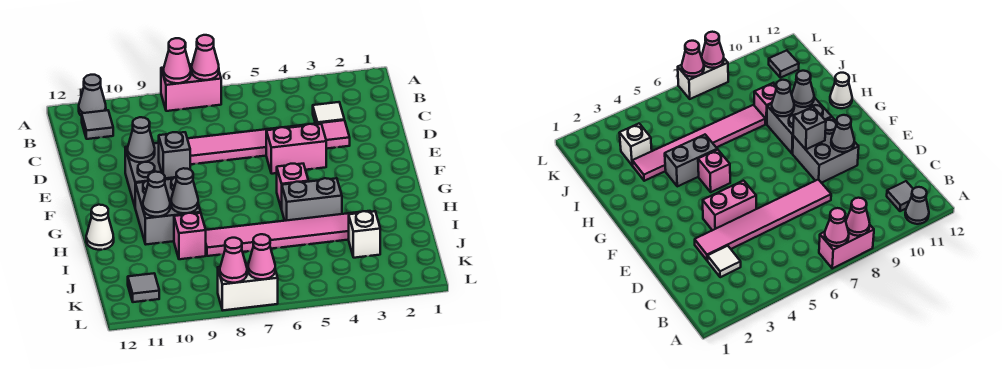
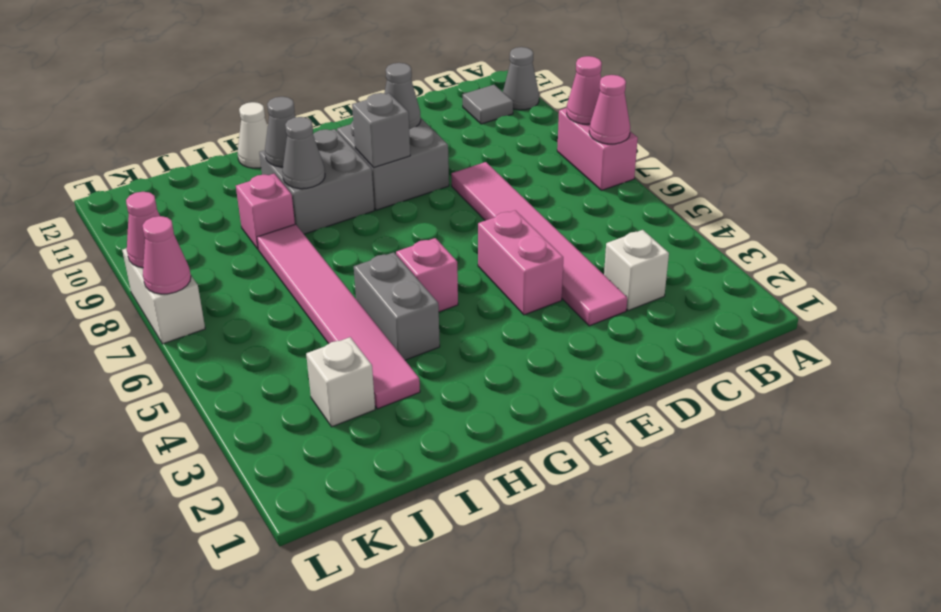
white 1x1 tile [313,102,344,124] -> white 1x1 brick [604,230,669,310]
grey 1x1 tile [128,273,159,302] -> none

